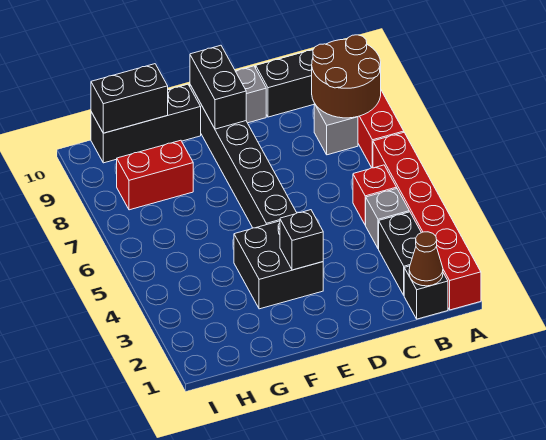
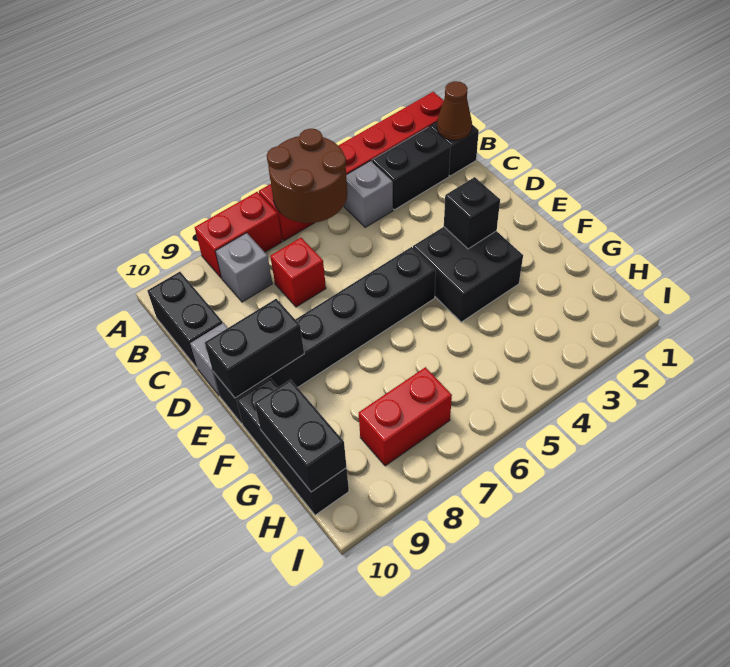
brown 2x2 round brick [312,35,381,118] -> brown 2x2 round brick moved to [267,129,347,223]
red 1x1 brick [353,165,397,225] -> red 1x1 brick moved to [270,238,326,307]
red 1x2 brick [117,140,193,210] -> red 1x2 brick turned to [359,367,452,466]

